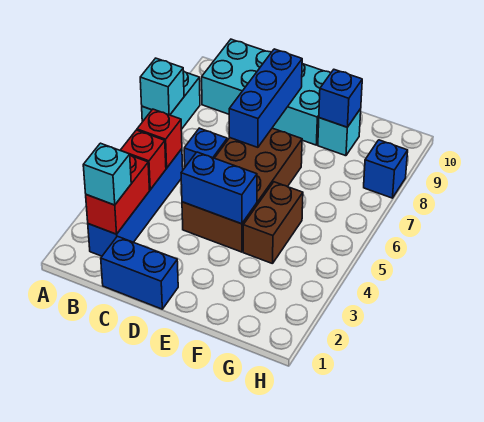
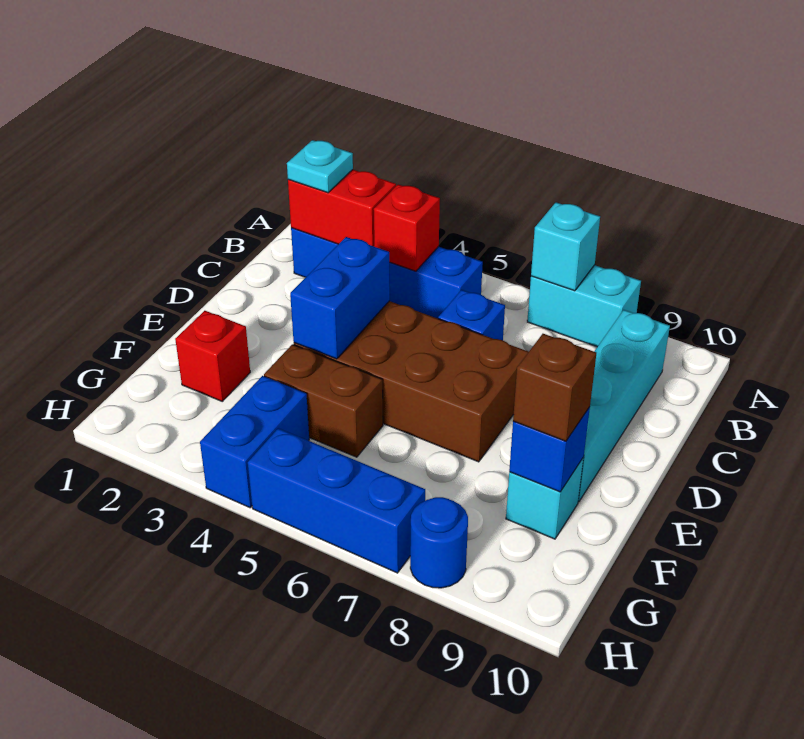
cyan 1x1 brick [83,143,131,205] -> cyan 1x1 plate [287,140,353,193]
red 1x1 brick [137,109,182,168] -> red 1x1 brick moved to [175,311,250,401]
cyan 2x4 brick [202,39,331,145] -> cyan 1x4 brick [578,310,670,502]
blue 1x2 brick [101,236,178,309] -> blue 1x2 brick moved to [200,376,309,508]
blue 1x3 brick [229,49,302,147] -> blue 1x3 brick moved to [248,428,425,573]
none -> brown 1x1 brick [513,334,596,441]
blue 1x1 brick [364,140,408,198] -> blue 1x1 round brick [410,497,468,588]

